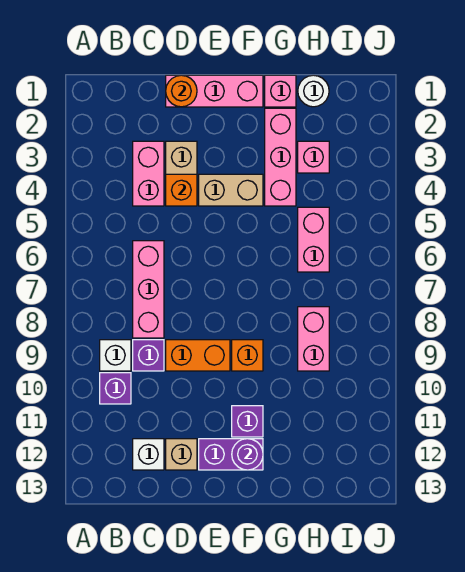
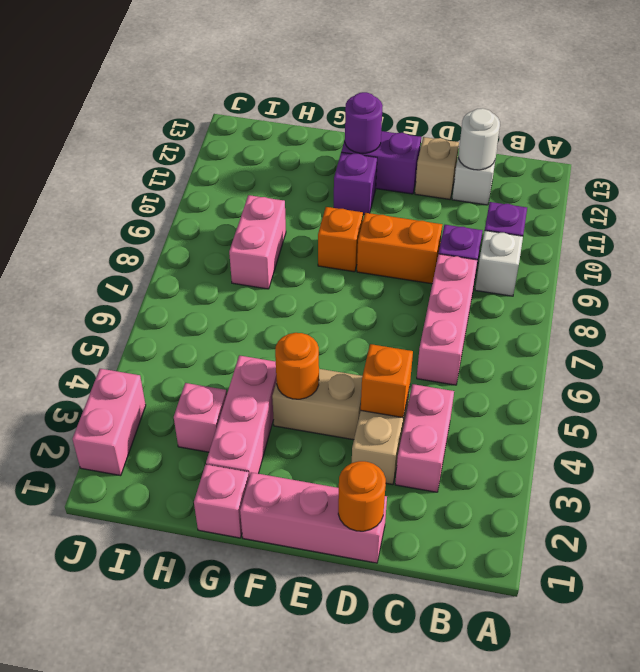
none -> orange 1x1 round brick [275,333,319,399]
white 1x1 round brick [298,75,329,107] -> white 1x1 round brick moved to [459,108,500,170]
pink 1x2 brick [298,207,329,272] -> pink 1x2 brick moved to [72,369,146,476]

